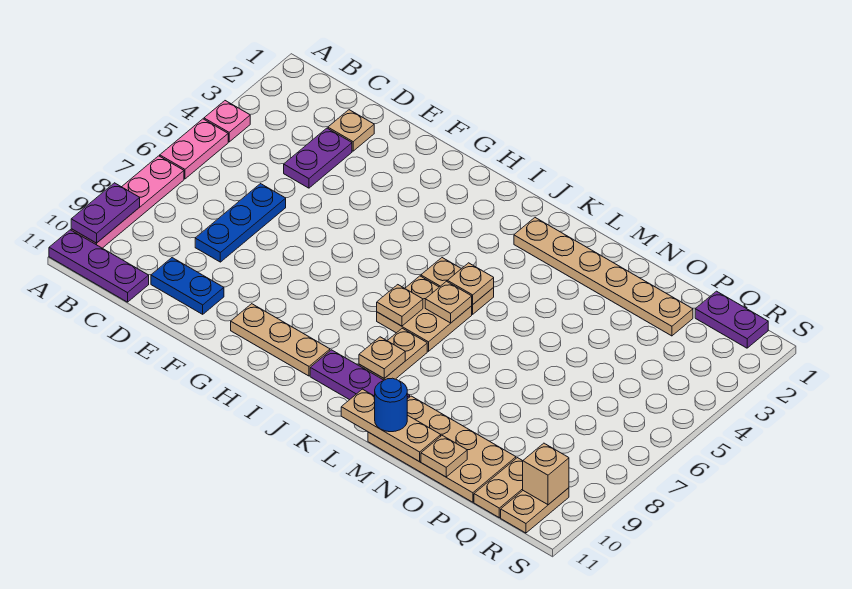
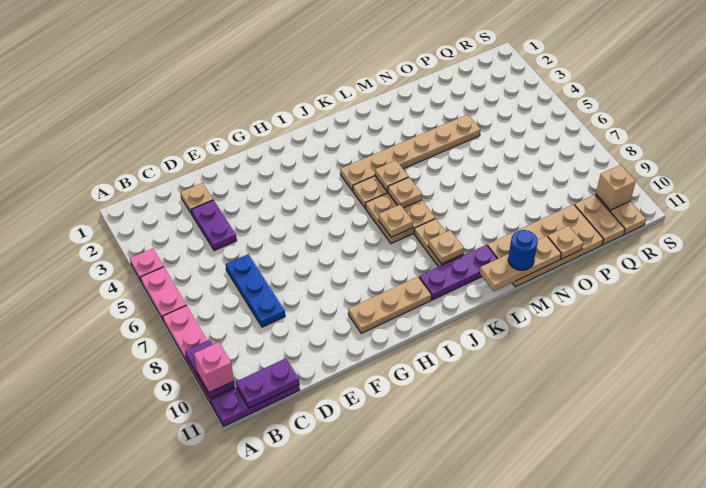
none -> pink 1x1 brick [194,342,234,393]
blue 1x2 plate [151,258,224,314] -> none
tan 1x6 plate [514,218,693,336] -> tan 1x6 plate moved to [340,114,481,191]
purple 1x2 plate [695,291,768,348] -> purple 1x2 plate moved to [236,358,299,408]

